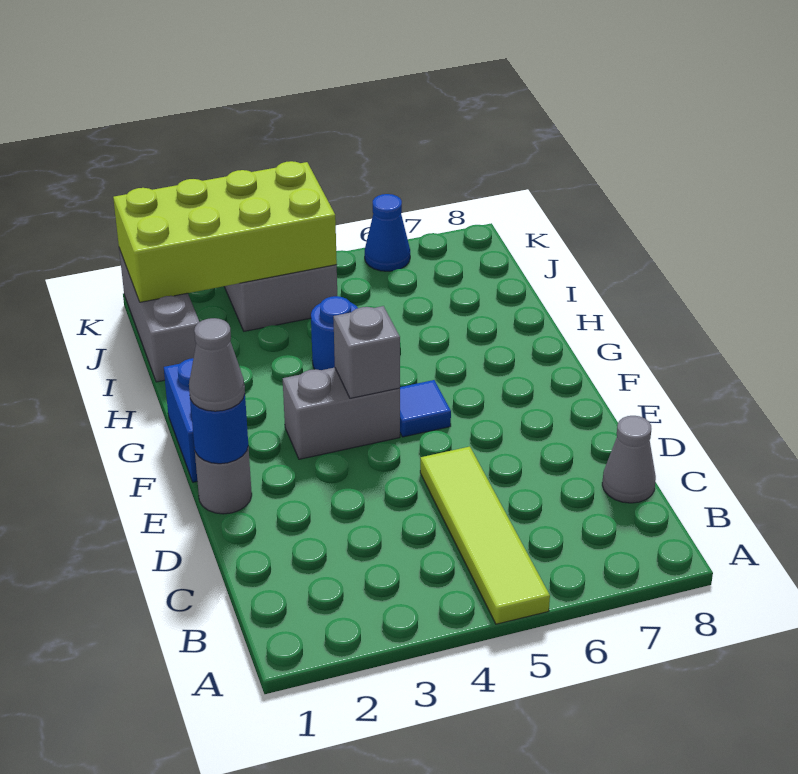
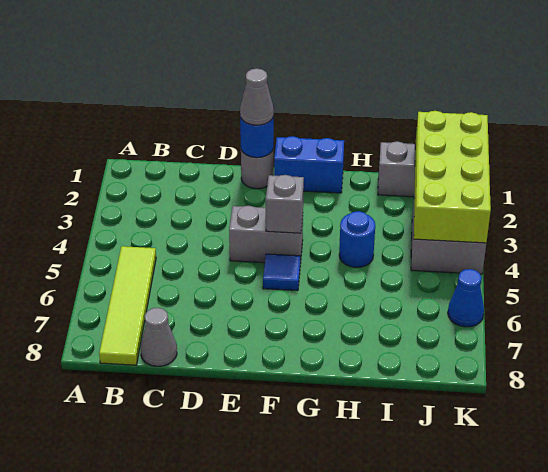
lime 1x4 tile [420,447,550,624] -> lime 1x4 tile turned to [99,246,156,365]
grey 1x2 brick [283,368,400,459] -> grey 1x2 brick turned to [229,206,303,263]

